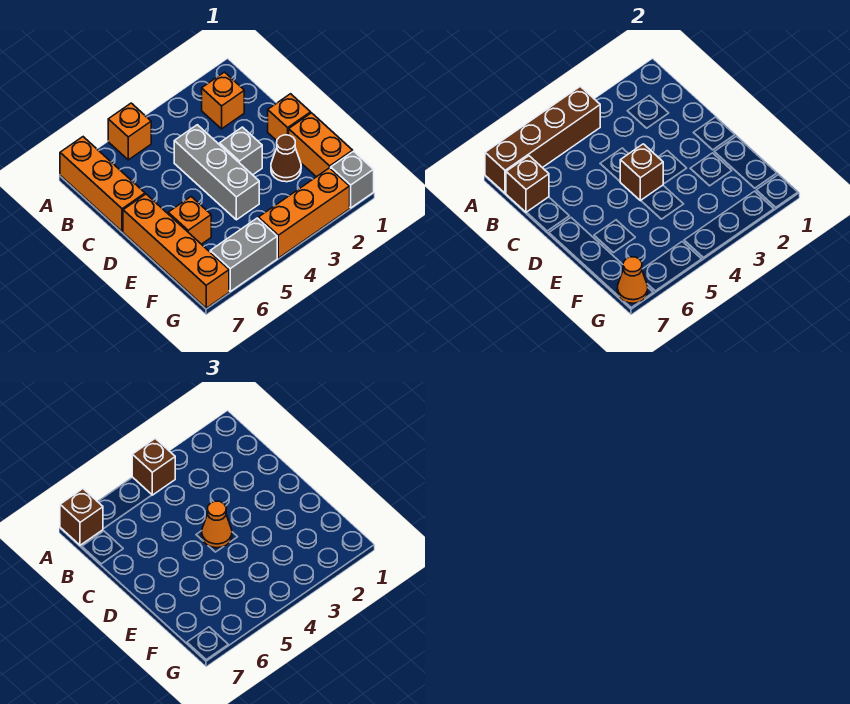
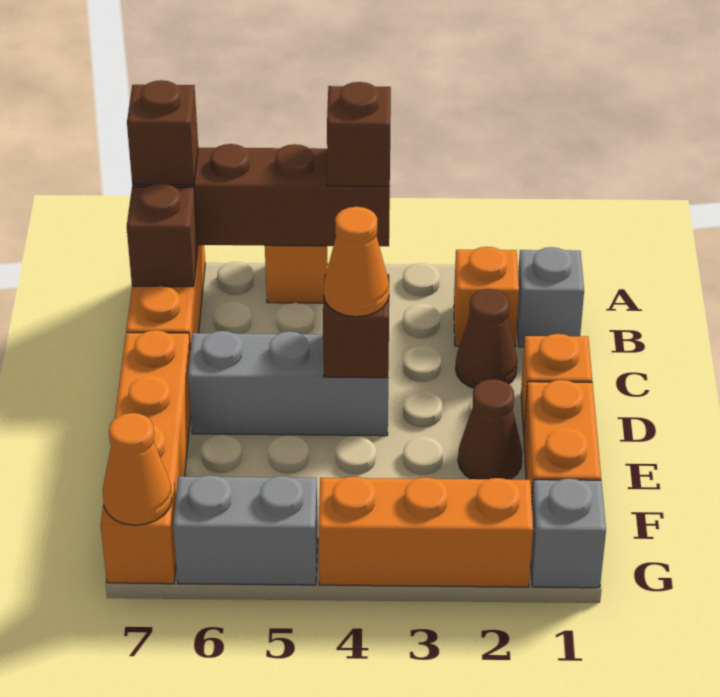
none -> brown 1x1 cone [456,289,517,388]
grey 1x3 brick [174,125,259,220] -> grey 1x3 brick turned to [188,331,388,436]
grey 1x1 brick [219,127,262,175] -> grey 1x1 brick moved to [517,247,584,347]
orange 1x1 brick [168,197,211,244] -> none

